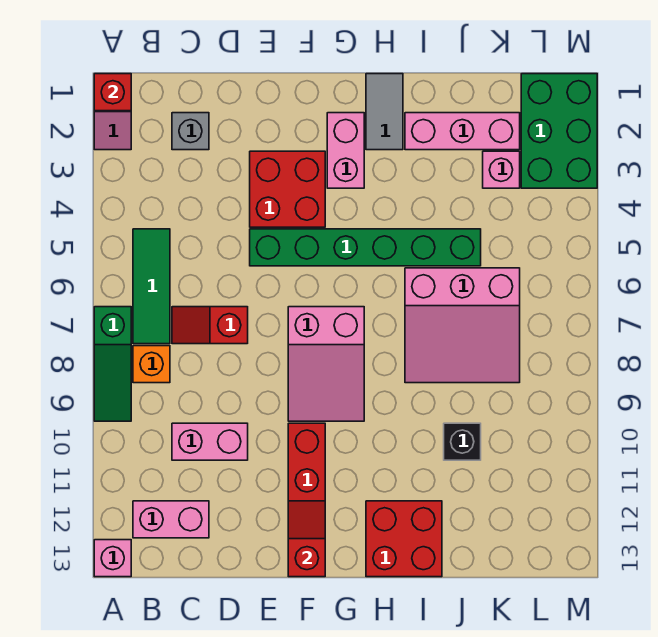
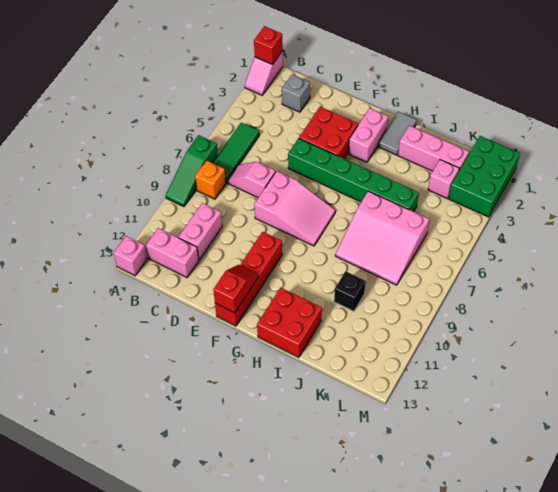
red 1x2 slope [172,307,248,344] -> pink 1x2 slope [227,162,276,198]
pink 1x2 brick [172,423,248,460] -> pink 1x2 brick turned to [179,203,222,260]
pink 2x3 slope [288,307,364,421] -> pink 2x3 slope turned to [254,171,335,246]

